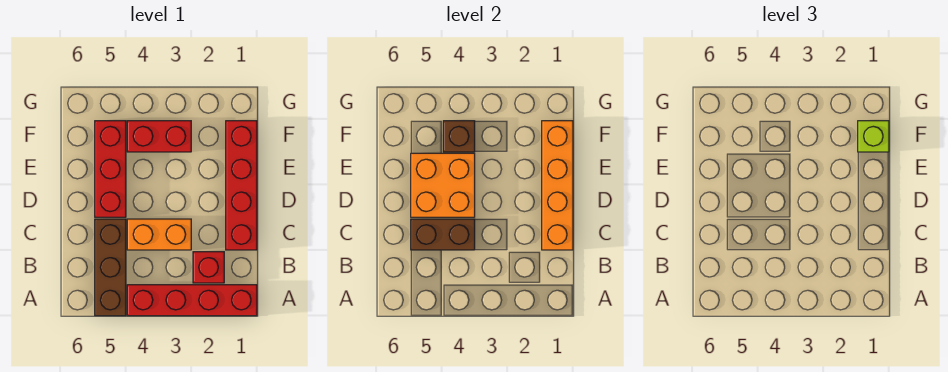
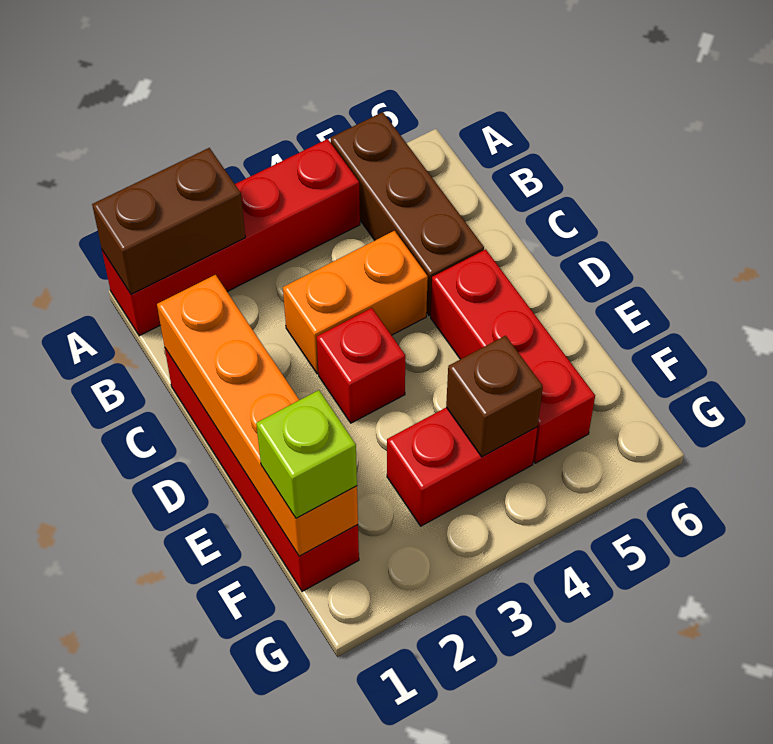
red 1x1 brick [193,252,224,283] -> red 1x1 brick moved to [317,308,405,423]
brown 1x2 brick [411,219,475,250] -> brown 1x2 brick moved to [92,148,245,295]
orange 2x2 brick [411,153,475,217] -> none

